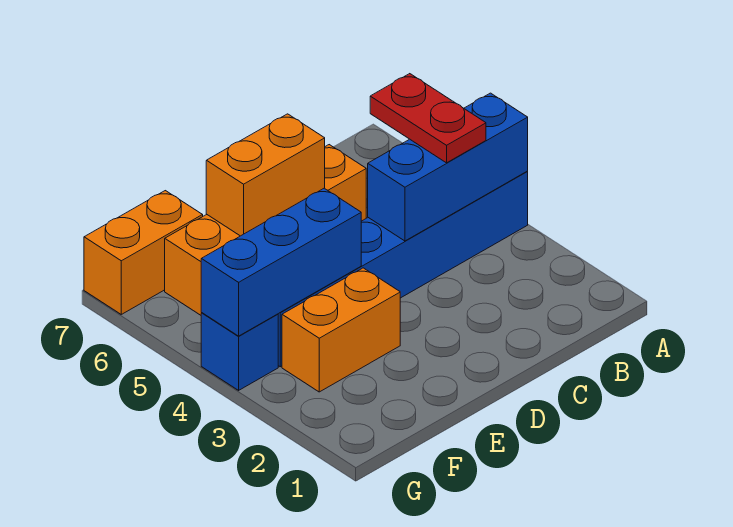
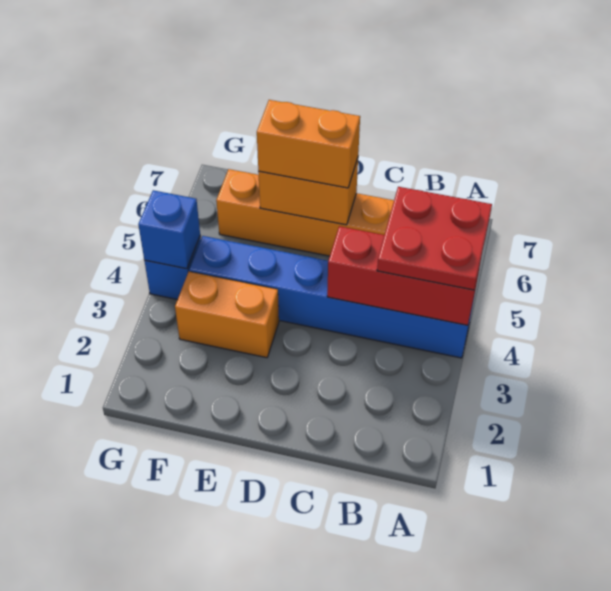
blue 1x3 brick [368,93,528,241] -> red 1x3 brick [327,226,481,326]
red 1x2 plate [370,74,486,163] -> red 2x2 plate [377,187,492,290]
blue 1x3 brick [201,188,361,336] -> blue 1x1 brick [138,190,200,269]
orange 1x2 brick [84,191,203,314] -> orange 1x2 brick moved to [257,100,360,188]

